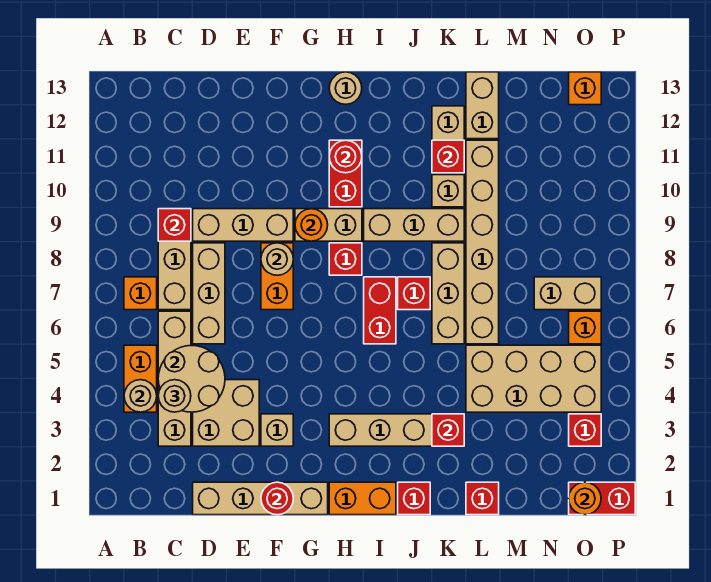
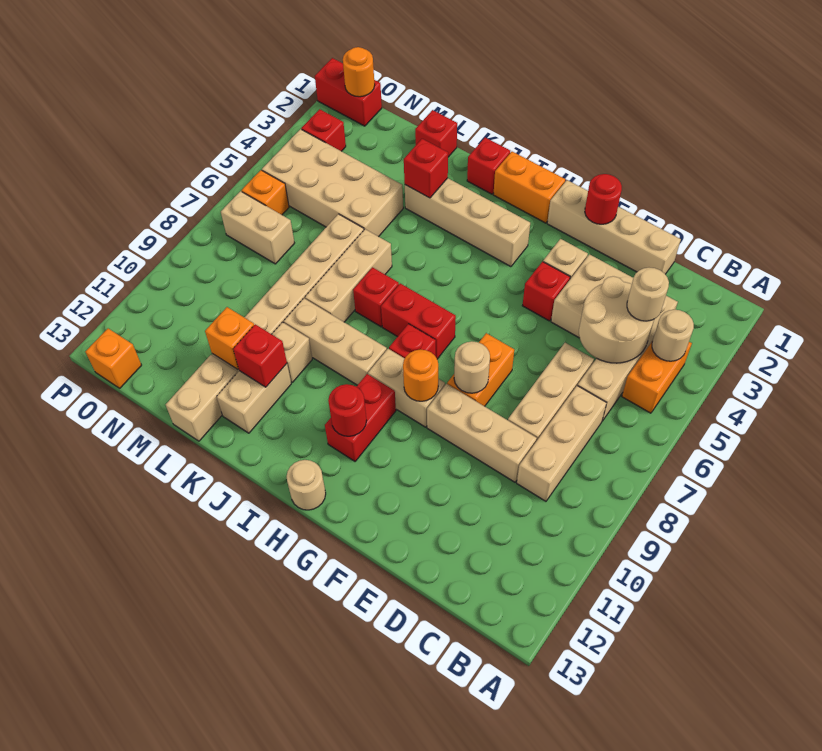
orange 1x1 brick [124,277,157,310] -> orange 1x1 brick moved to [205,307,254,369]
red 1x1 brick [158,209,191,241] -> red 1x1 brick moved to [522,262,570,321]
red 1x2 brick [364,277,396,344] -> red 1x2 brick turned to [381,283,456,359]

